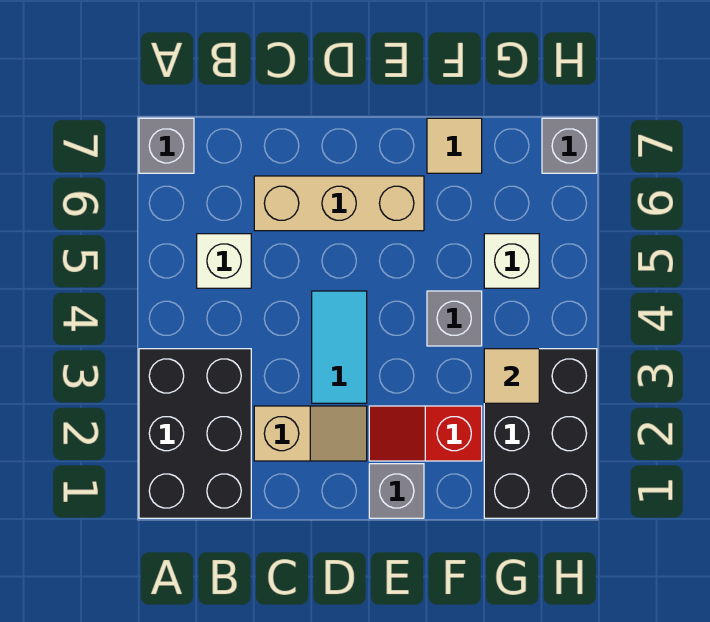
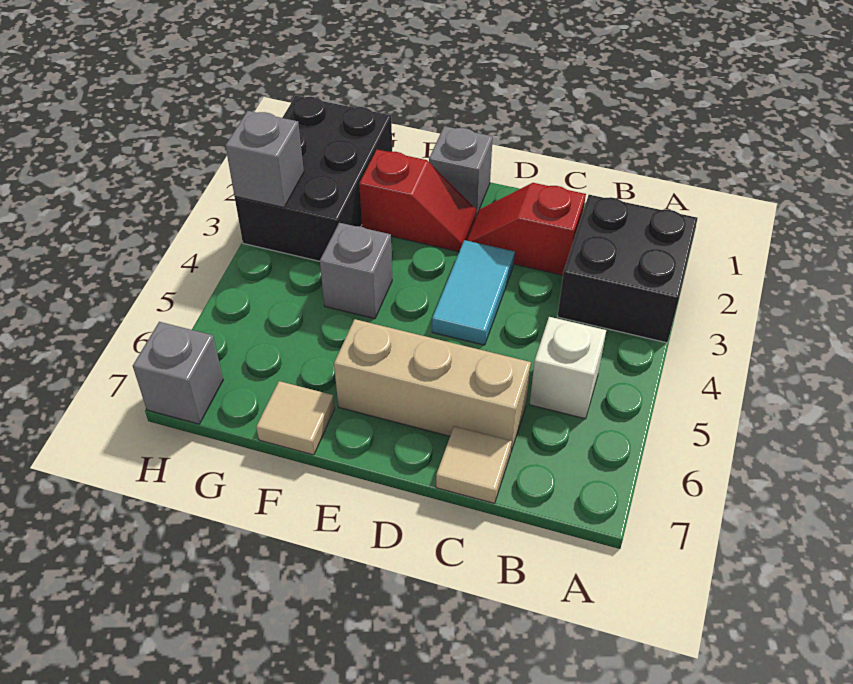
black 2x3 brick [139,349,251,518] -> black 2x2 brick [557,195,698,343]
grey 1x1 brick [139,118,194,173] -> grey 1x1 brick moved to [225,111,304,207]
tan 1x2 slope [254,406,367,461] -> red 1x2 slope [466,183,586,275]
tan 1x1 tile [484,349,539,403] -> tan 1x1 tile moved to [436,426,512,503]
white 1x1 brick [484,234,539,288] -> none

